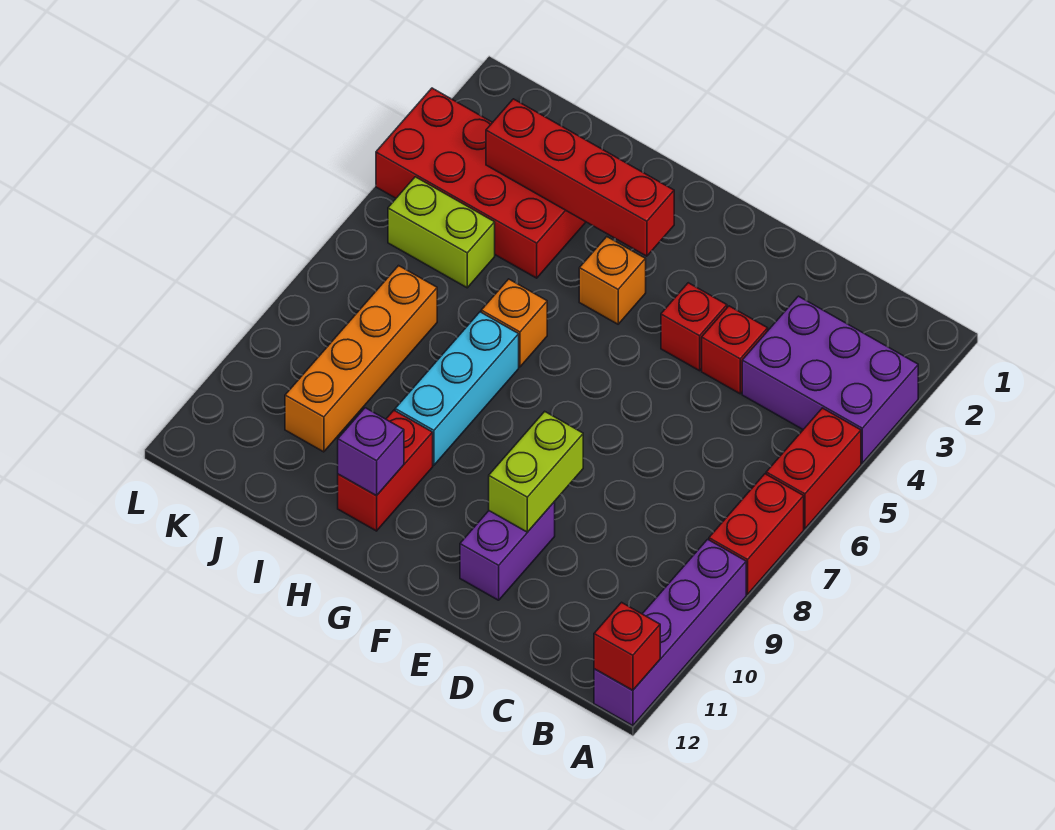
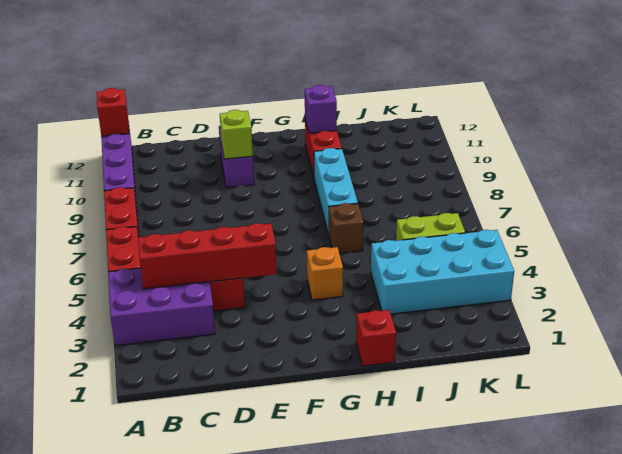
red 1x1 brick [661,283,727,371] -> red 1x1 brick moved to [356,310,396,366]
lime 1x2 brick [489,412,583,532] -> lime 1x1 brick [220,110,253,159]
red 1x4 brick [486,99,674,256] -> red 1x4 brick moved to [138,223,277,289]
orange 1x1 brick [481,279,547,367] -> brown 1x1 brick [329,203,364,254]
red 2x4 brick [376,88,586,278] -> cyan 2x4 brick [371,230,514,314]
orange 1x4 brick [285,266,437,452] -> none

